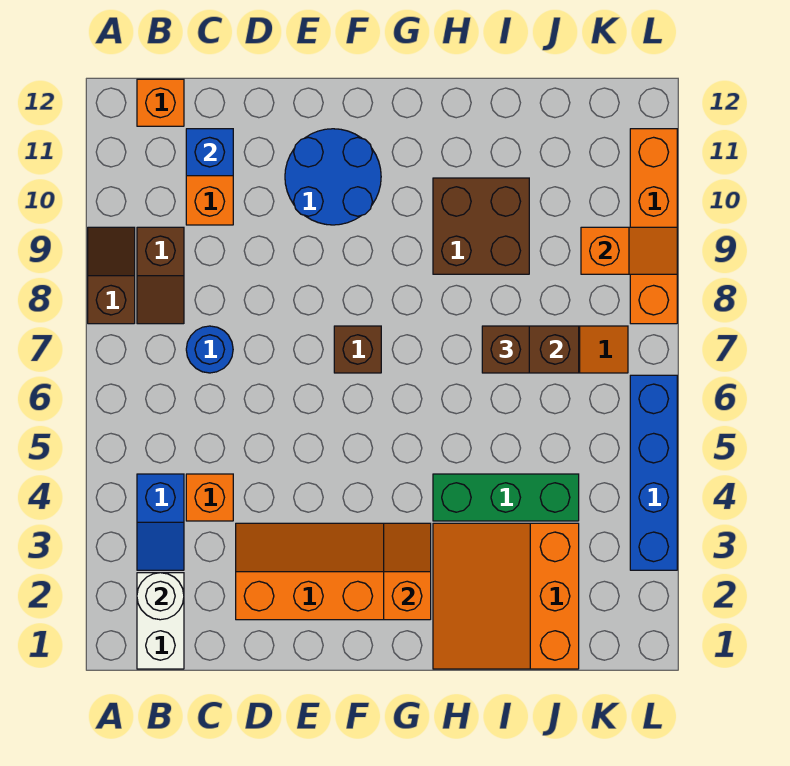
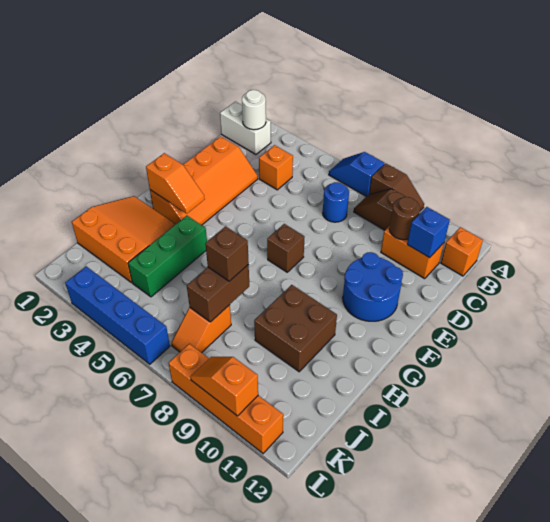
blue 1x2 slope [137,474,184,570] -> blue 1x2 slope moved to [329,152,385,197]
none -> brown 1x1 round brick [389,197,420,240]
orange 1x2 slope [581,227,677,274] -> orange 1x2 slope turned to [191,357,258,416]

